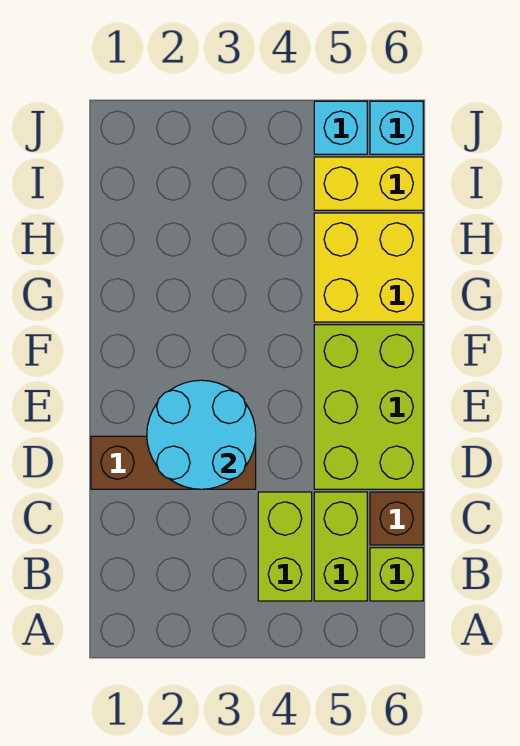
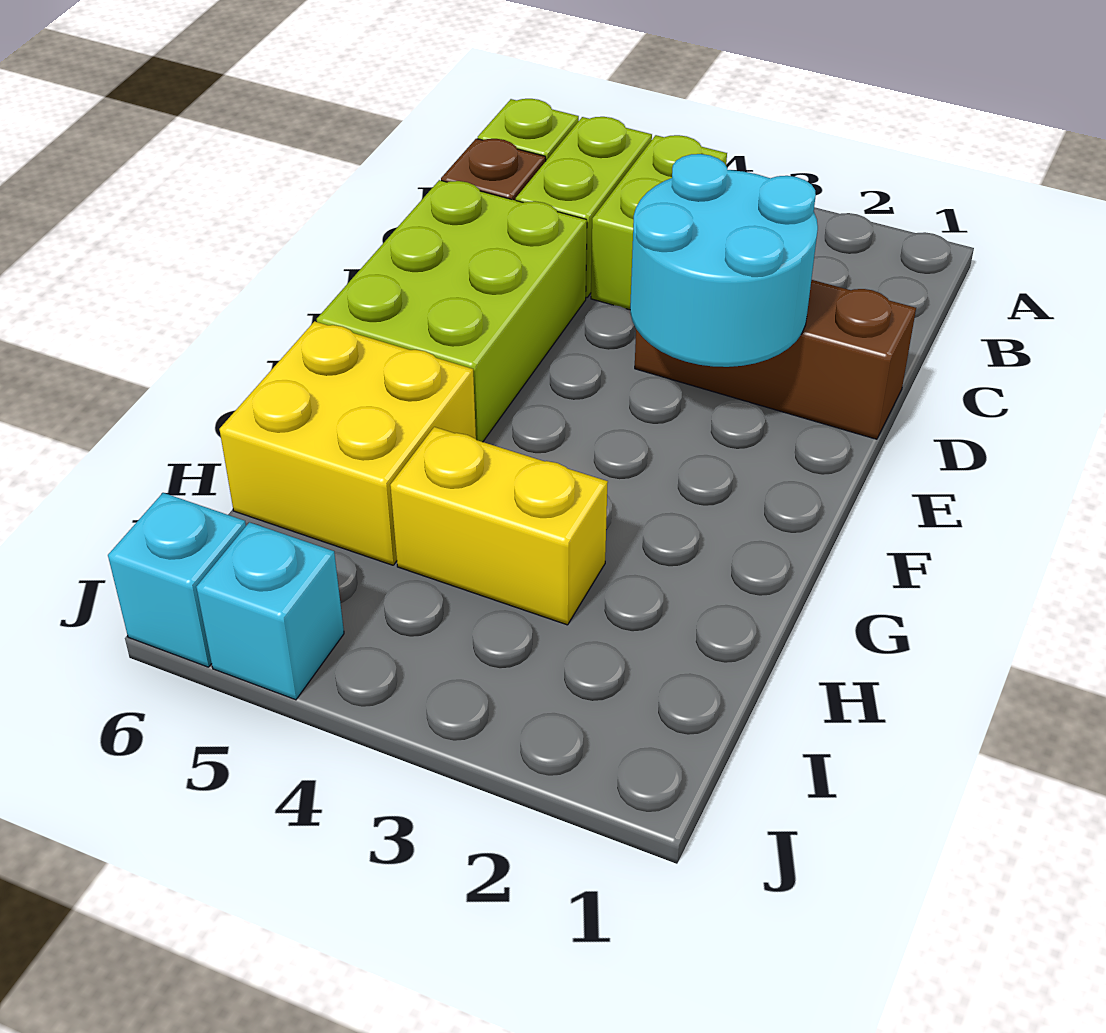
yellow 1x2 brick [314,157,423,210] -> yellow 1x2 brick moved to [390,427,608,625]

